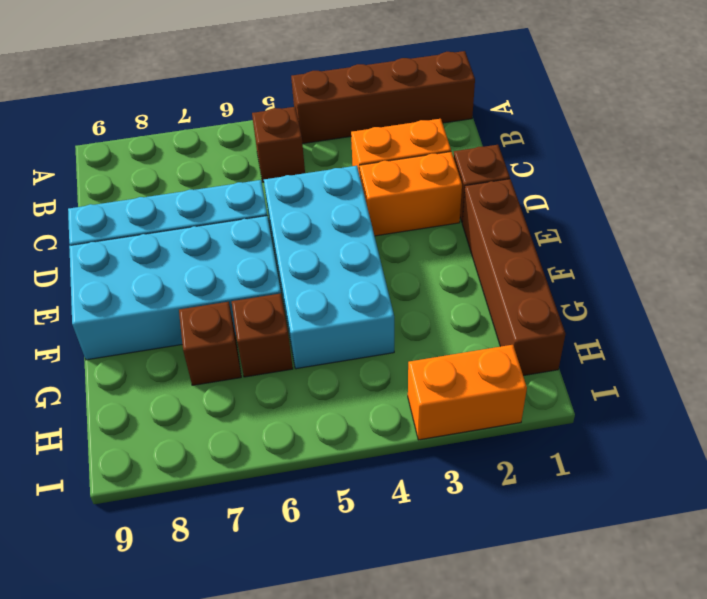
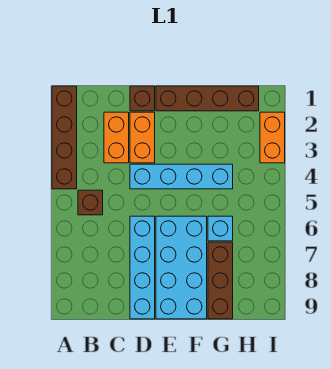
cyan 2x4 brick [264,166,394,369] -> cyan 1x4 brick [130,164,233,189]
brown 1x1 brick [232,293,293,377] -> cyan 1x1 brick [208,216,233,241]
brown 1x1 brick [179,302,241,385] -> brown 1x3 brick [208,242,233,319]

